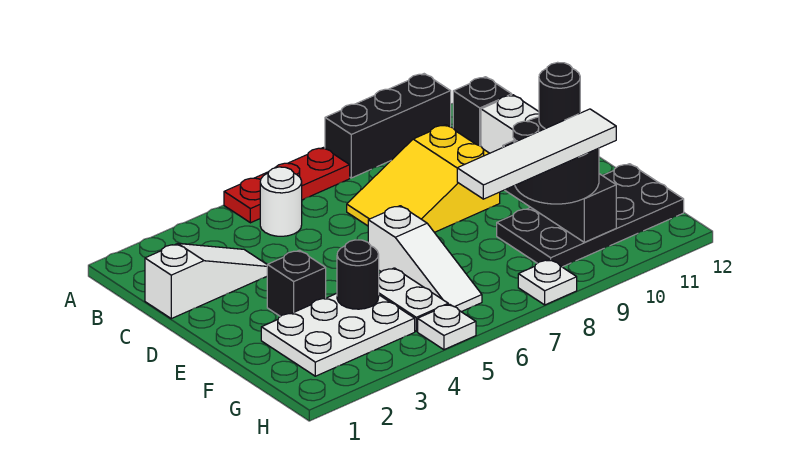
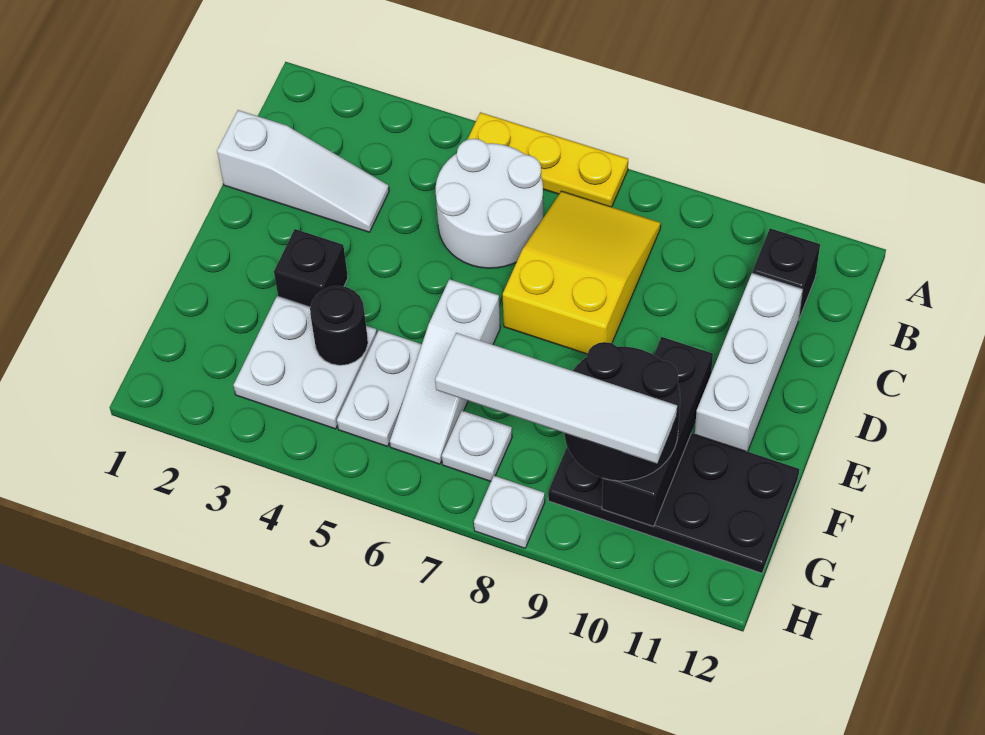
red 1x3 plate [224,148,350,223] -> yellow 1x3 plate [468,112,628,207]
black 1x3 brick [325,74,451,178] -> none
white 1x1 round brick [260,167,302,236] -> white 2x2 round brick [436,139,543,268]
yellow 2x3 slope [347,125,500,232] -> yellow 2x3 slope turned to [503,191,661,354]
white 2x3 plate [261,293,415,376] -> white 2x2 plate [234,296,377,429]
black 1x1 round brick [539,62,580,129] -> none
white 1x1 plate [418,304,476,350] -> white 1x1 plate moved to [442,411,512,481]

